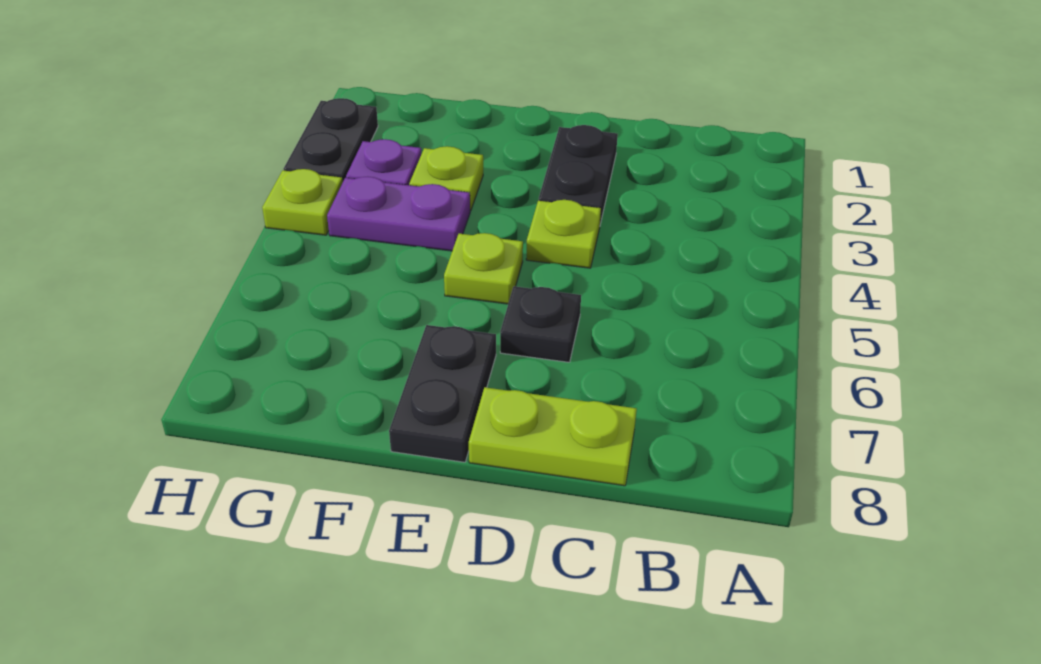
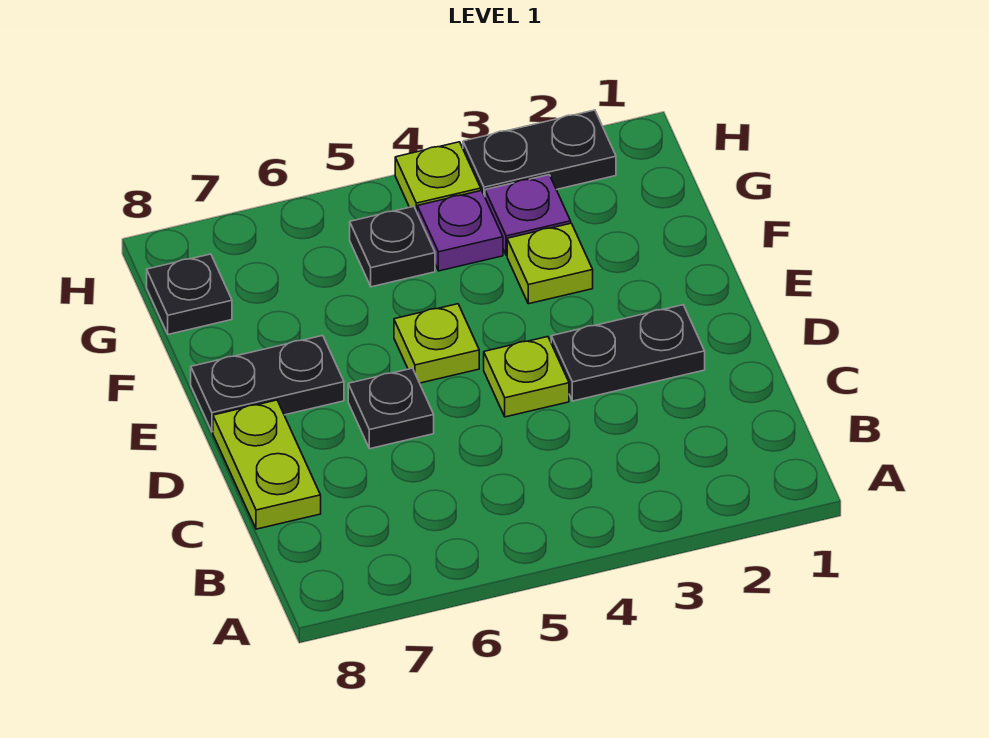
purple 1x2 plate [327,176,470,251] -> purple 1x1 plate [417,191,503,271]
none -> black 1x1 plate [350,206,435,287]
none -> black 1x1 plate [147,254,232,334]

